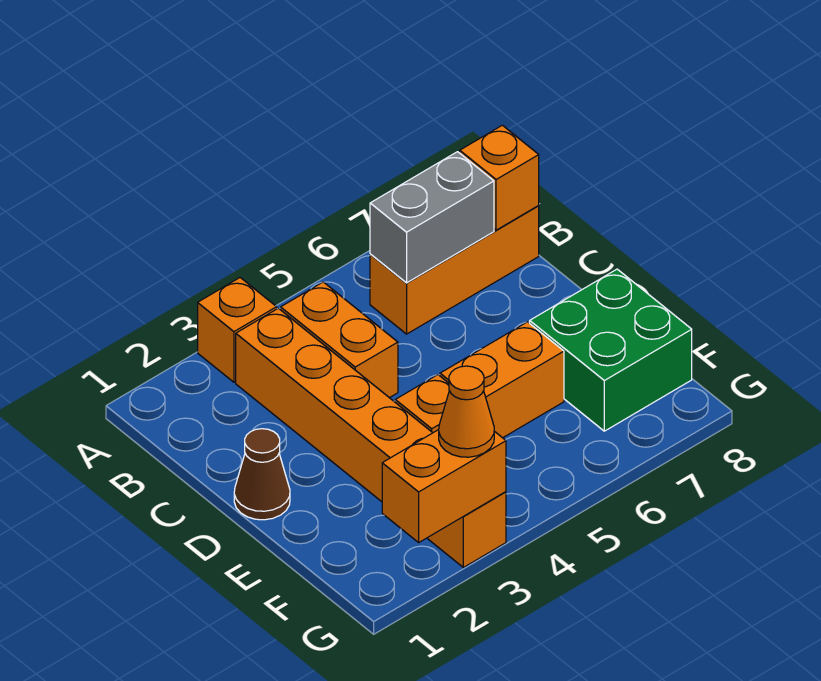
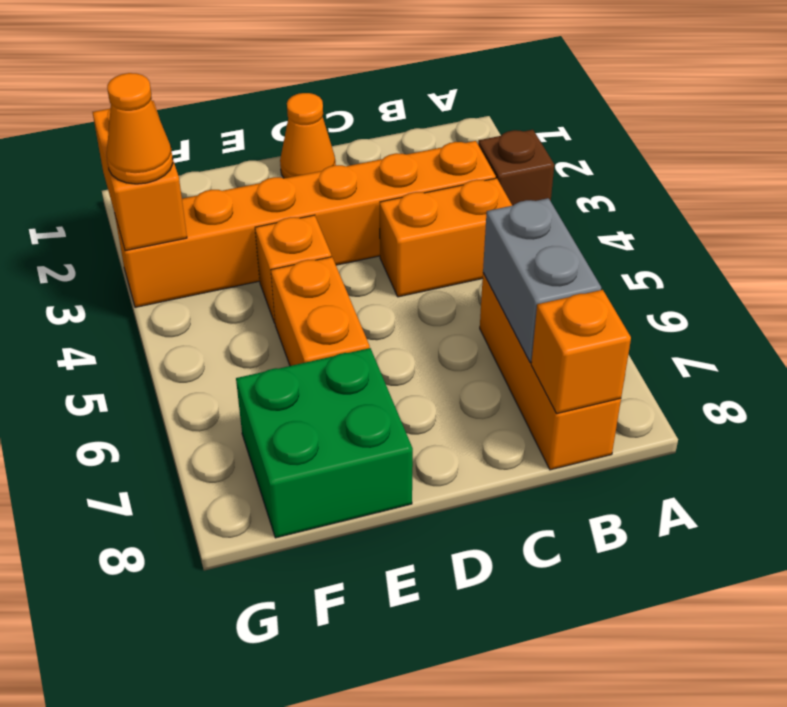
orange 1x1 brick [198,278,277,382] -> brown 1x1 brick [478,130,554,206]
brown 1x1 cone [234,429,290,520] -> orange 1x1 cone [280,93,336,178]

